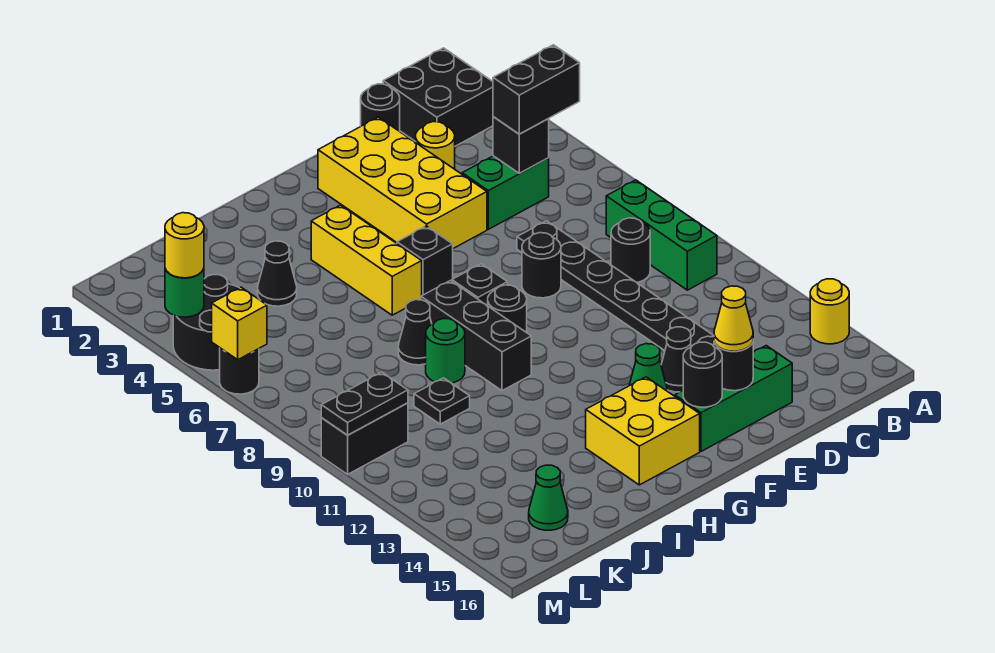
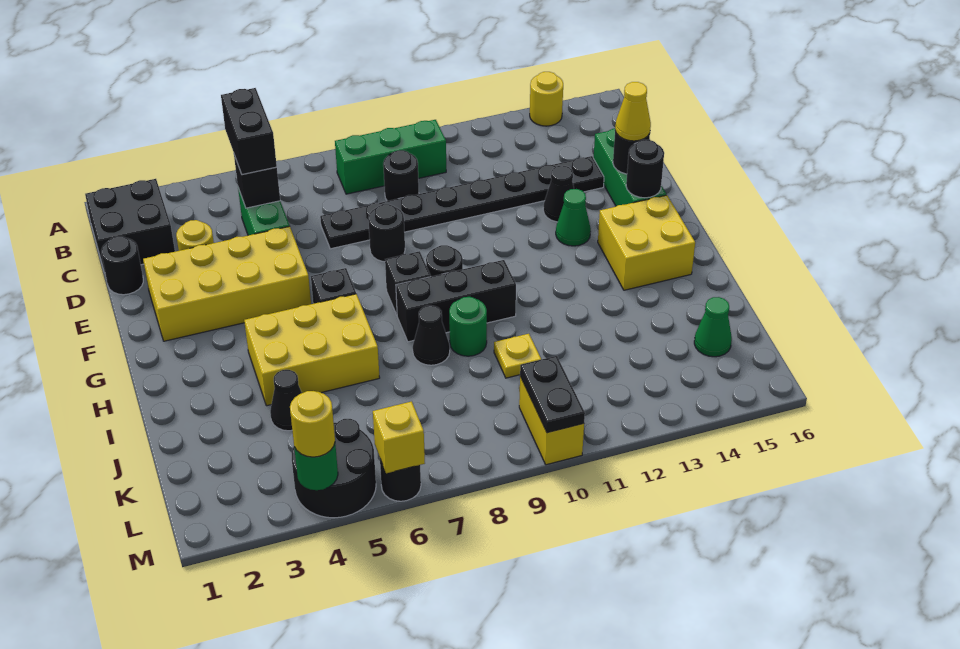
yellow 1x3 brick [311,205,422,315] -> yellow 2x3 brick [244,294,380,406]
black 1x1 plate [414,378,470,424] -> yellow 1x1 plate [494,334,541,378]
black 1x2 brick [321,403,408,474] -> yellow 1x2 brick [519,377,584,465]

